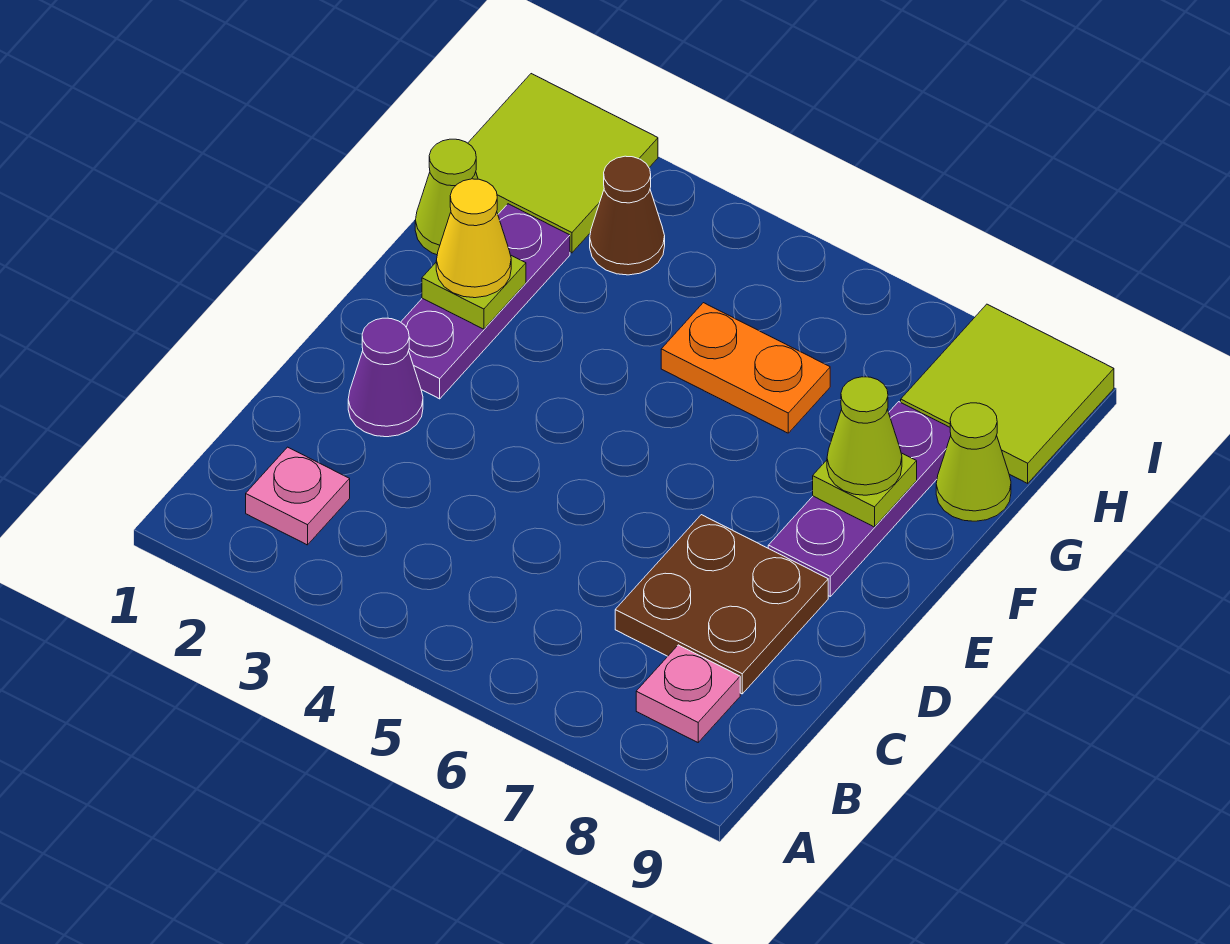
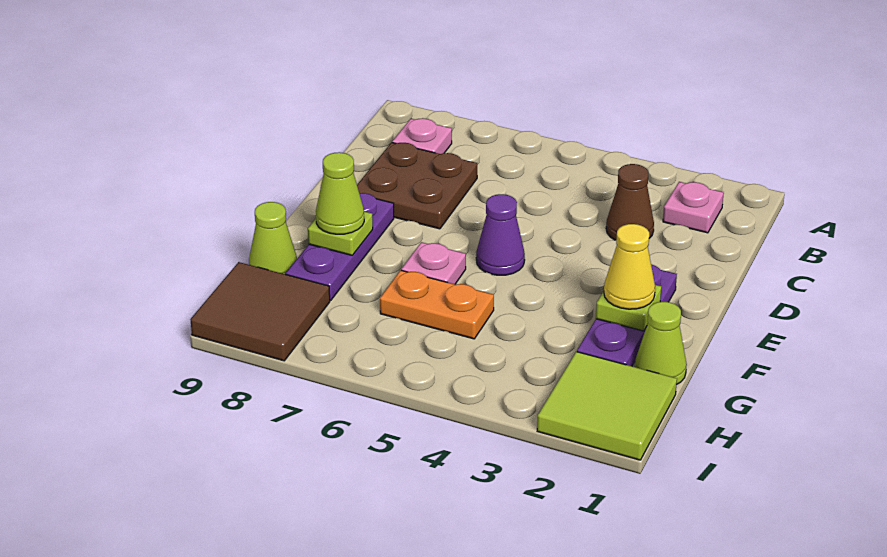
purple 1x1 cone [348,318,423,437] -> purple 1x1 cone moved to [476,194,525,275]
none -> pink 1x1 plate [401,242,466,284]
brown 1x1 cone [590,156,665,275] -> brown 1x1 cone moved to [606,164,654,240]
lime 2x2 tile [901,304,1114,483] -> brown 2x2 tile [190,262,330,361]

